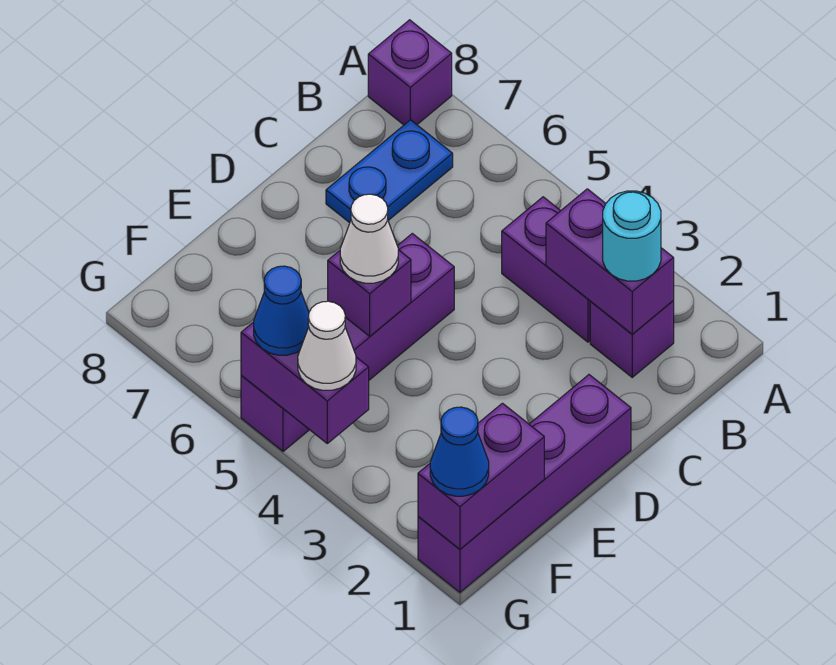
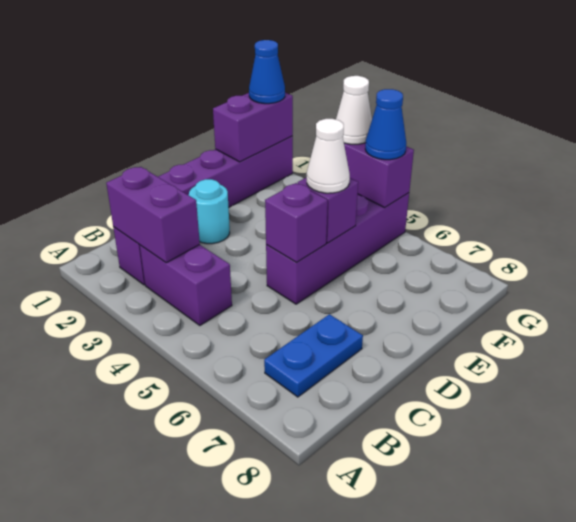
purple 1x1 brick [368,20,452,125] -> purple 1x1 brick moved to [265,183,328,263]
cyan 1x1 round brick [603,191,661,281] -> cyan 1x1 round brick moved to [189,179,230,244]

